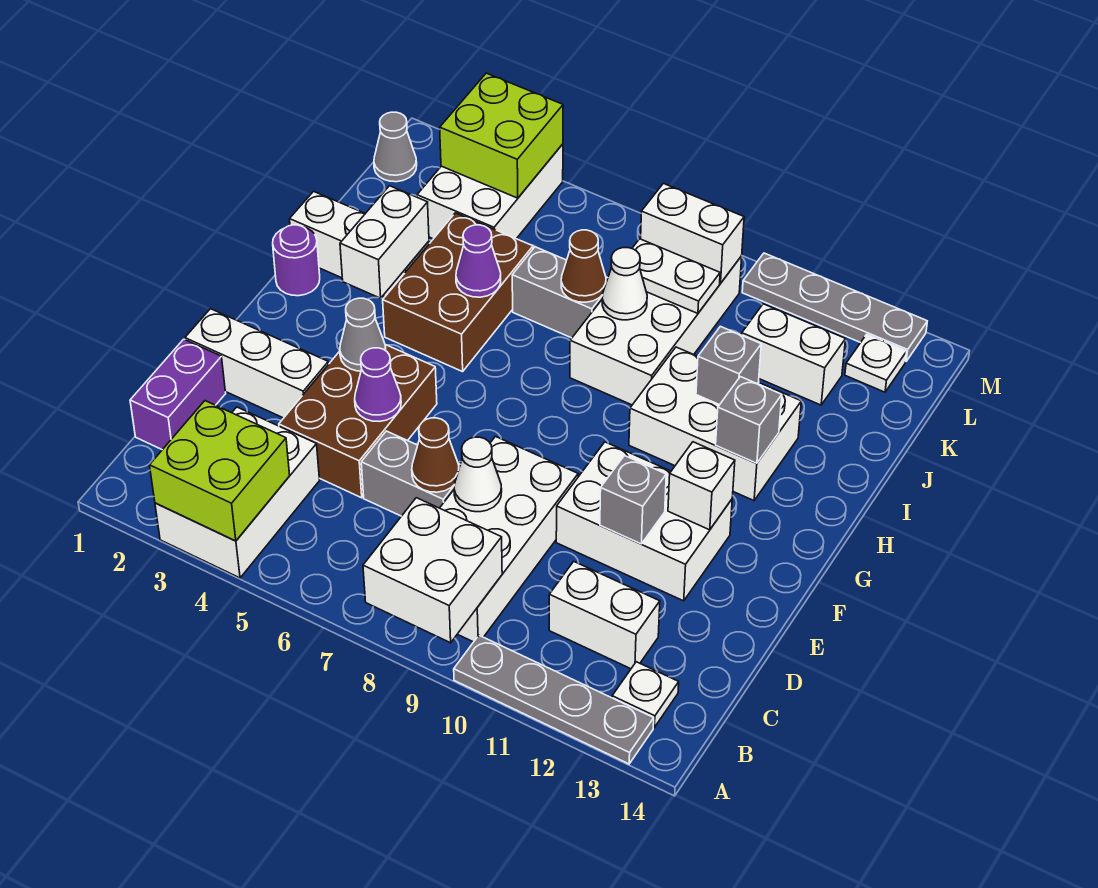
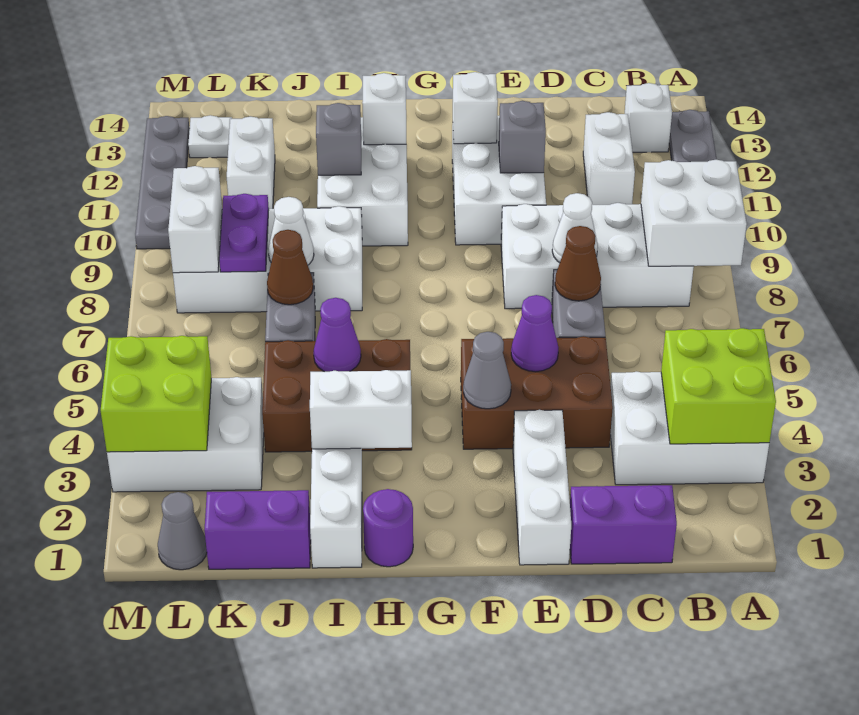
white 1x1 plate [612,662,679,727] -> white 1x1 brick [625,83,672,152]
grey 1x1 brick [716,377,782,463] -> white 1x1 brick [362,73,406,145]
none -> purple 1x2 brick [204,490,311,569]
white 1x2 plate [632,239,720,313] -> purple 1x2 plate [219,194,269,272]

